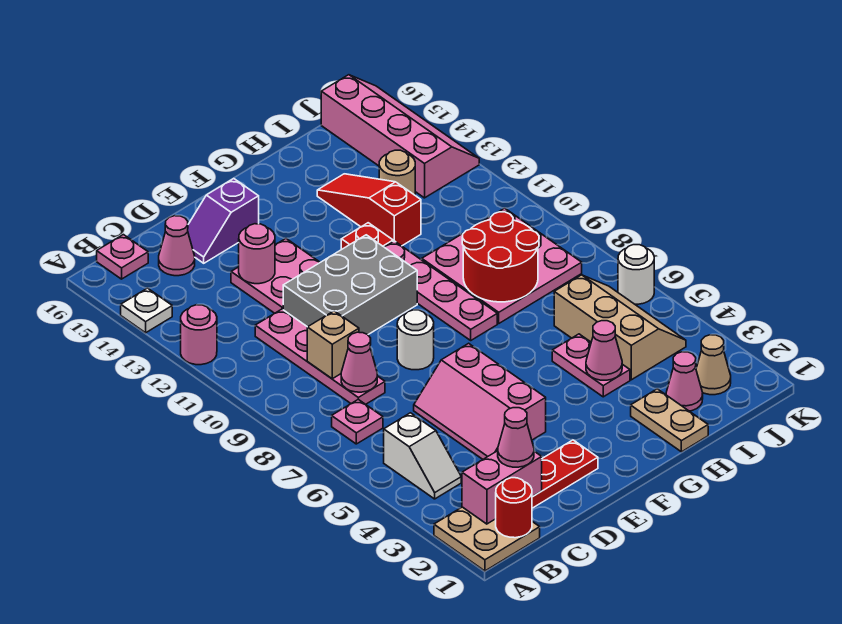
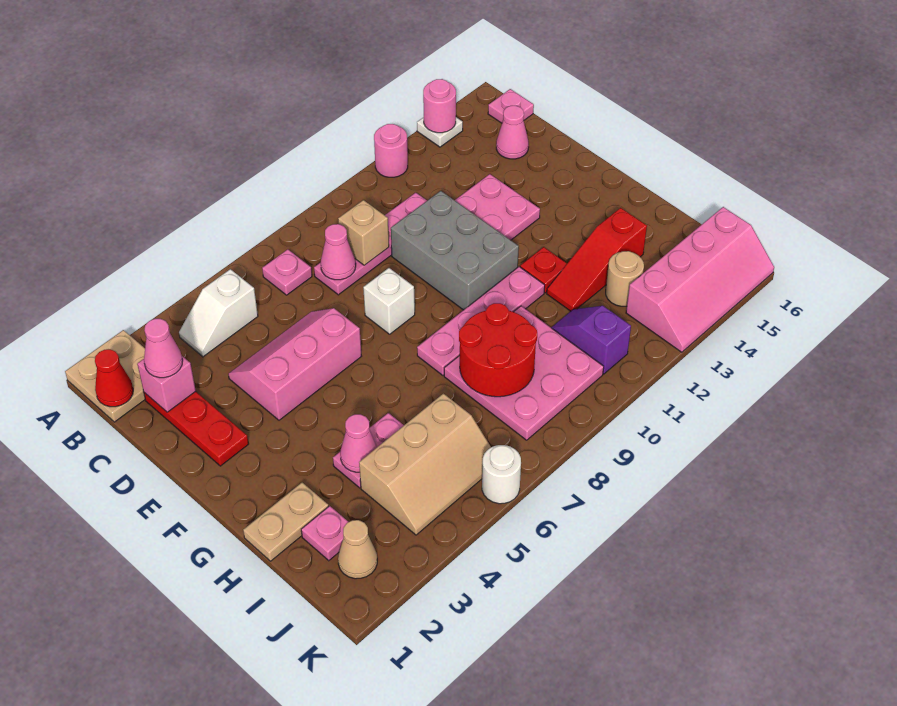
red 1x1 round brick [496,478,532,538] -> red 1x1 cone [95,349,133,407]
pink 1x2 brick [462,451,542,524] -> pink 1x1 brick [137,356,196,412]
pink 1x1 round brick [239,224,275,284] -> pink 1x1 round brick moved to [423,79,456,133]
purple 1x2 slope [188,179,259,263] -> purple 1x2 slope moved to [551,306,631,374]
white 1x1 round brick [397,310,434,370] -> white 1x1 brick [363,268,415,334]
red 1x3 slope [317,174,421,246] -> red 1x3 slope turned to [547,208,647,311]
pink 1x1 cone [666,352,703,411] -> pink 1x1 plate [301,506,348,561]

